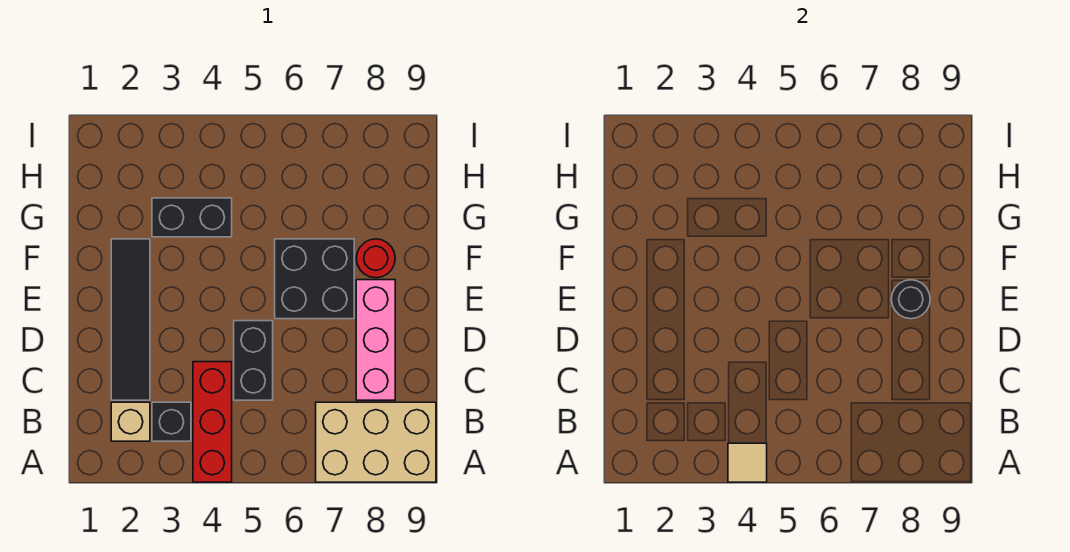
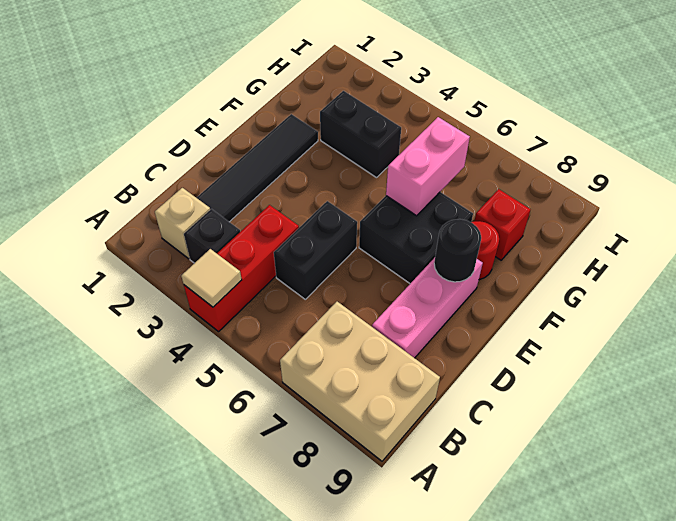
none -> pink 1x2 brick [386,117,470,216]
none -> red 1x1 brick [474,189,531,260]

